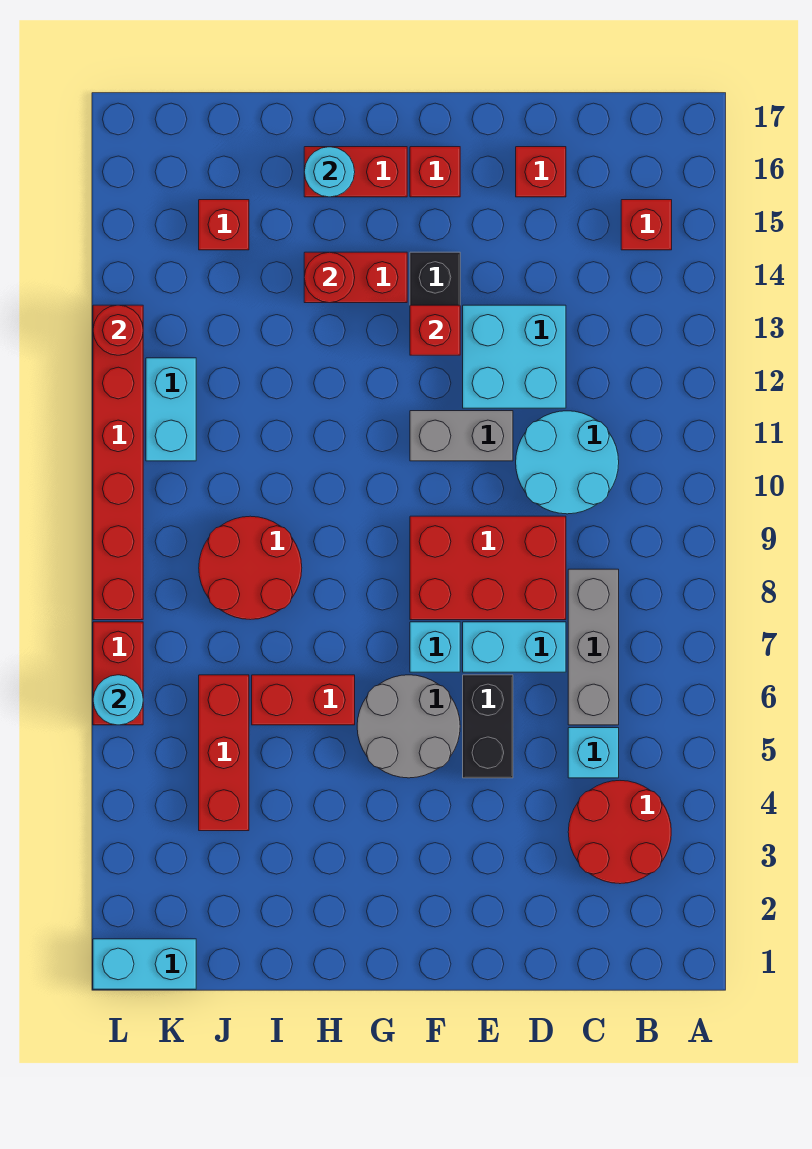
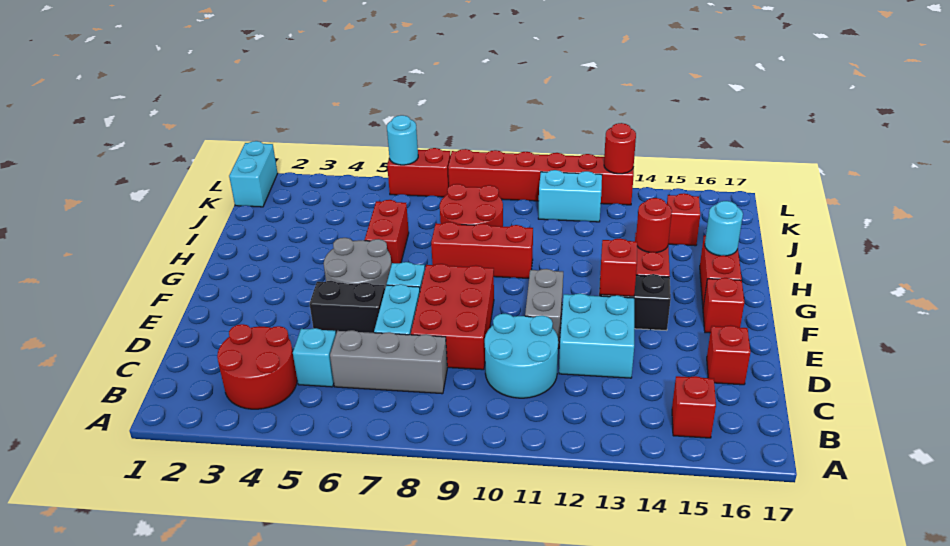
red 1x3 brick [199,675,249,831] -> red 1x3 brick moved to [431,222,533,278]

